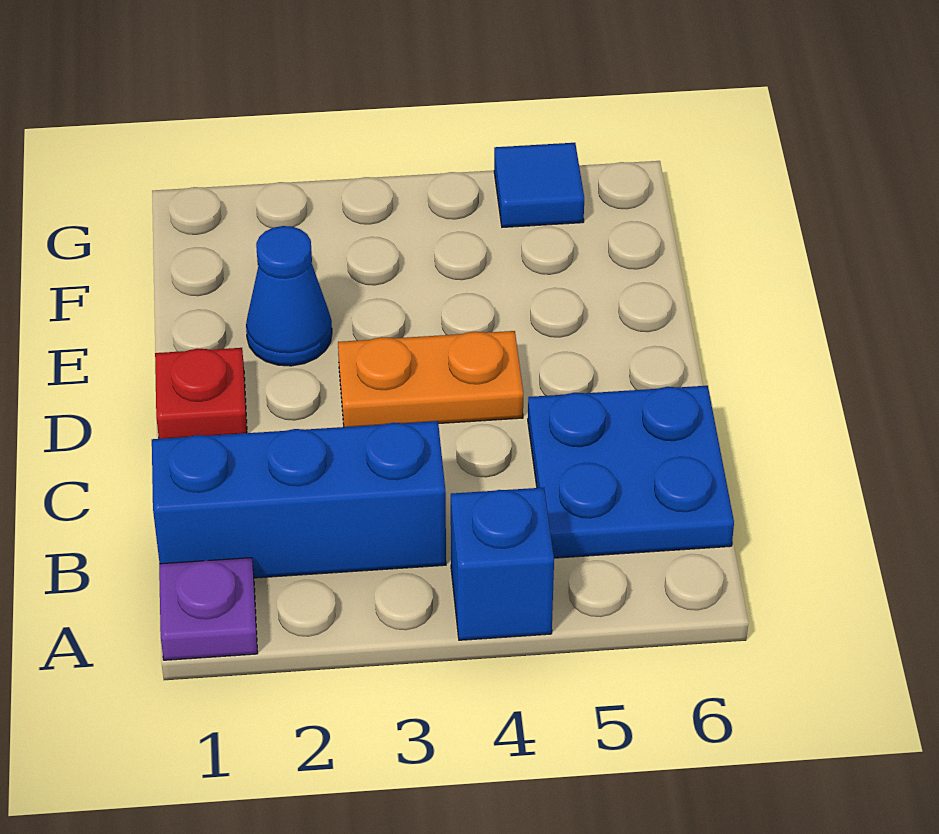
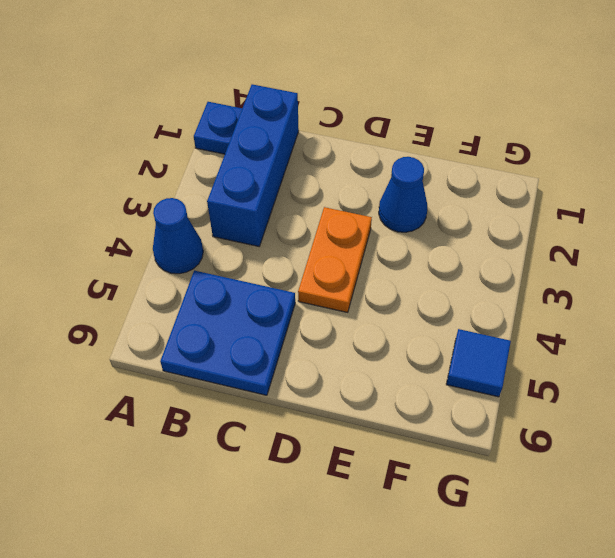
purple 1x1 plate [159,558,258,660] -> blue 1x1 plate [194,102,242,154]
blue 1x1 brick [451,488,554,640] -> blue 1x1 cone [153,198,203,274]
red 1x1 plate [155,348,247,439] -> none

